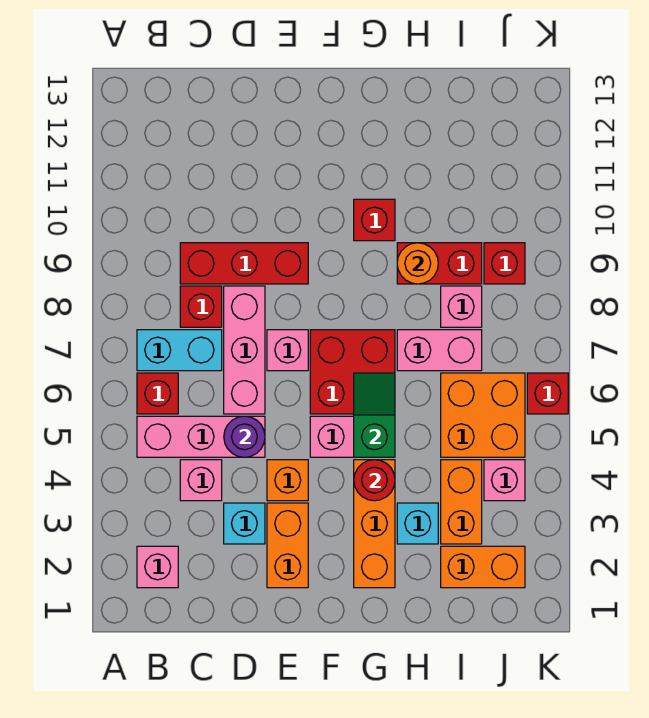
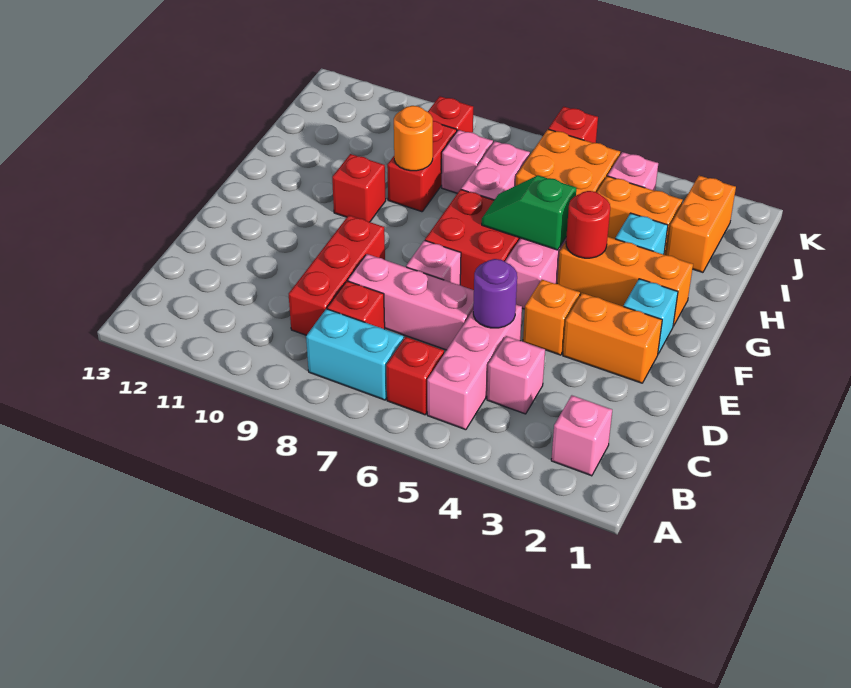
cyan 1x2 brick [137,330,222,371] -> cyan 1x2 brick turned to [306,309,404,400]
cyan 1x1 brick [224,503,265,544] -> cyan 1x1 brick moved to [624,279,678,354]

